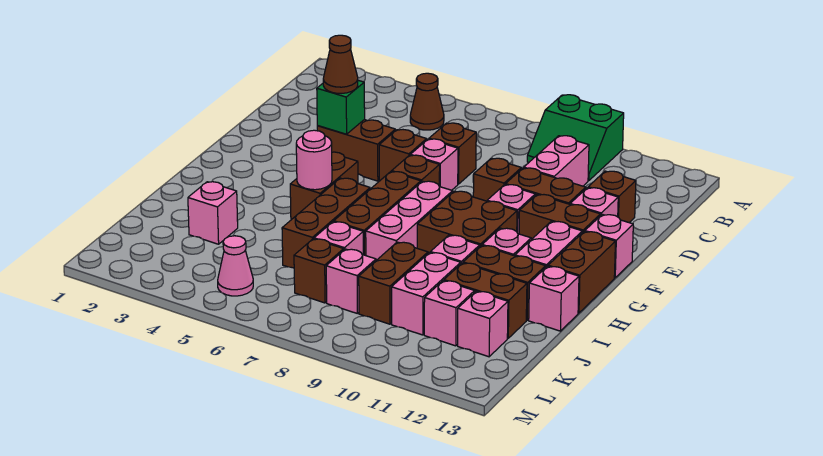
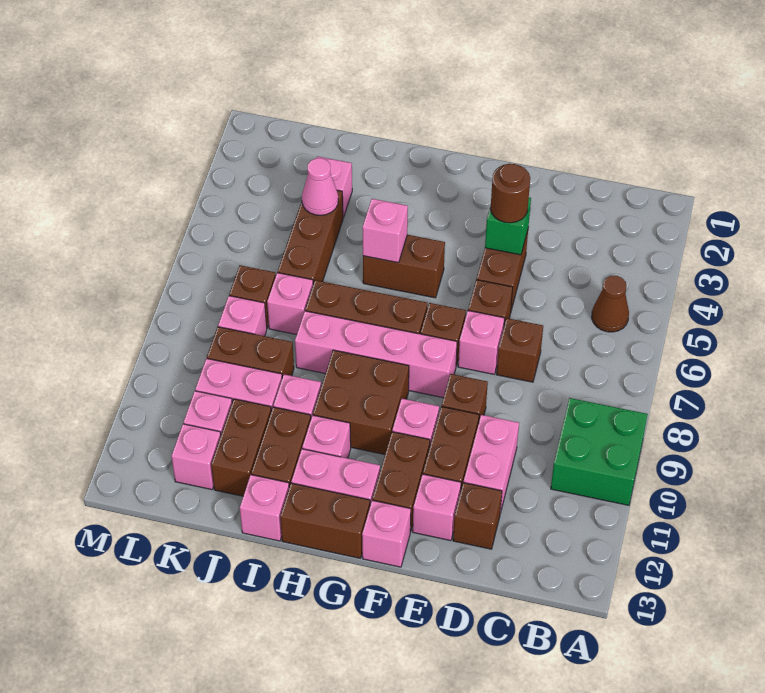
green 2x2 slope [527,95,624,181] -> green 2x2 brick [551,398,648,505]
pink 1x2 brick [524,136,589,186] -> pink 1x2 brick turned to [464,415,519,513]
brown 1x1 cone [323,35,358,93] -> brown 1x1 round brick [491,164,530,223]
pink 1x3 brick [366,181,453,260] -> pink 1x4 brick [295,311,457,398]
pink 1x1 round brick [296,130,332,190] -> pink 1x1 brick [362,199,408,263]
brown 1x3 brick [282,178,370,268] -> brown 1x3 brick turned to [278,190,343,284]
pink 1x1 cone [218,236,253,296] -> pink 1x1 cone moved to [302,158,338,215]

